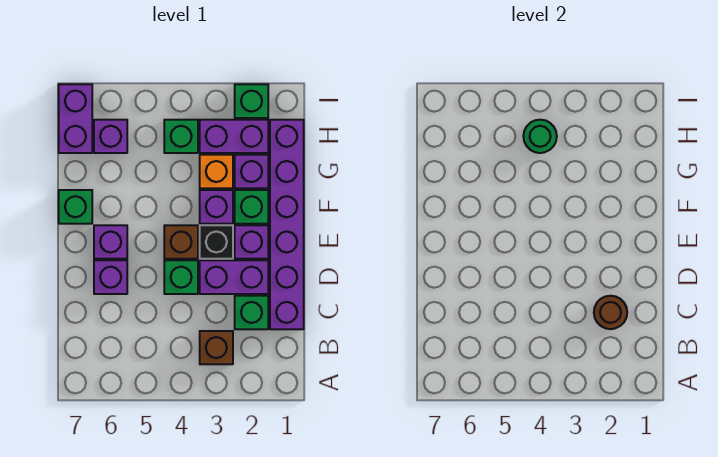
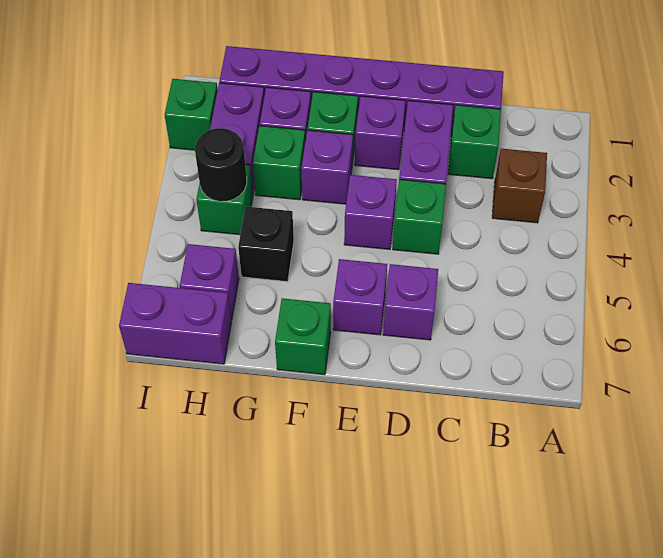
brown 1x1 round brick [594,296,627,329] -> none
black 1x1 brick [200,225,233,259] -> black 1x1 brick moved to [238,207,294,282]
brown 1x1 brick [164,225,198,259] -> purple 1x1 brick [344,175,397,249]
orange 1x1 brick [200,155,233,188] -> green 1x1 brick [253,126,305,200]
green 1x1 round brick [523,120,557,153] -> black 1x1 round brick [195,128,247,202]

